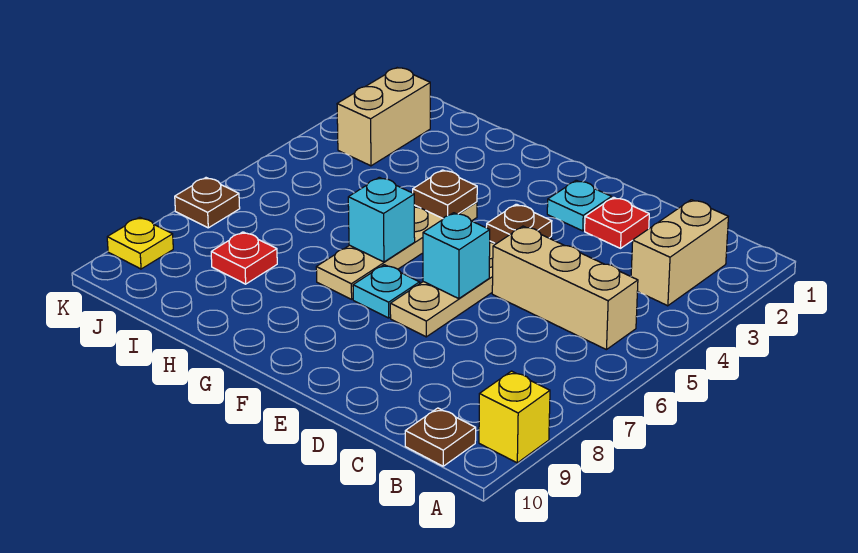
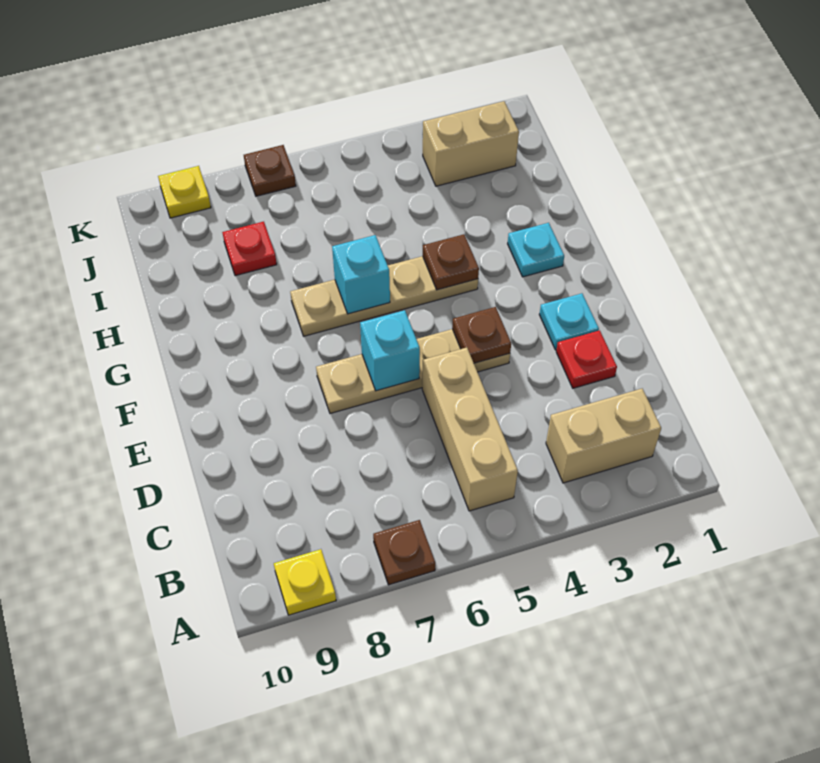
yellow 1x1 brick [479,371,550,463] -> yellow 1x1 plate [274,549,336,615]
brown 1x1 plate [405,408,476,466] -> brown 1x1 plate moved to [373,520,435,585]
cyan 1x1 plate [353,265,420,318] -> cyan 1x1 plate moved to [508,223,564,277]

